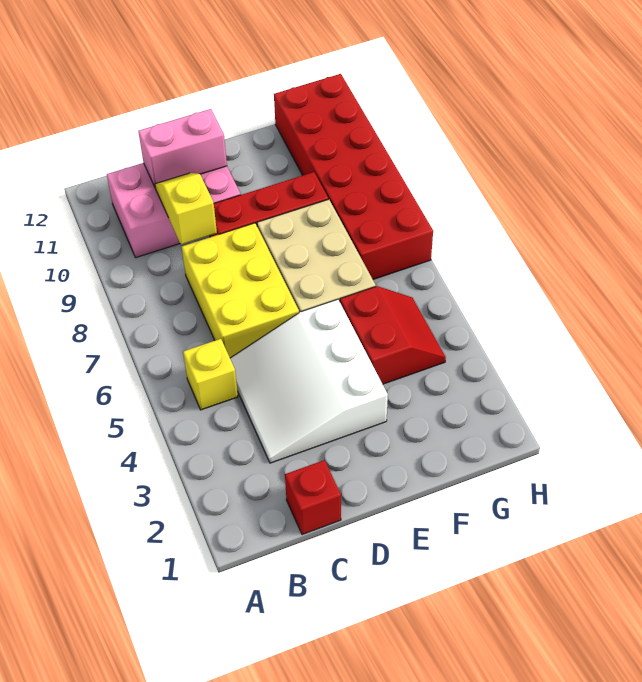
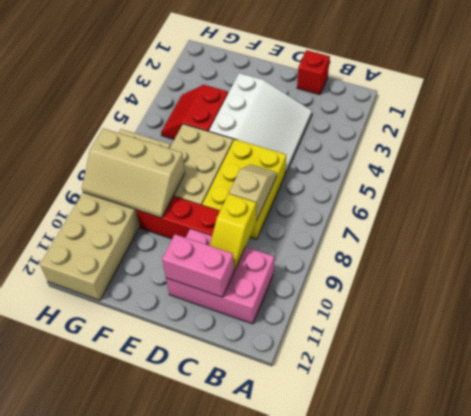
yellow 1x1 brick [183,339,238,410] -> none
none -> tan 1x2 slope [229,165,277,221]
none -> tan 2x3 slope [82,128,185,218]
red 2x6 brick [274,74,433,279] -> tan 2x6 brick [40,129,171,300]

